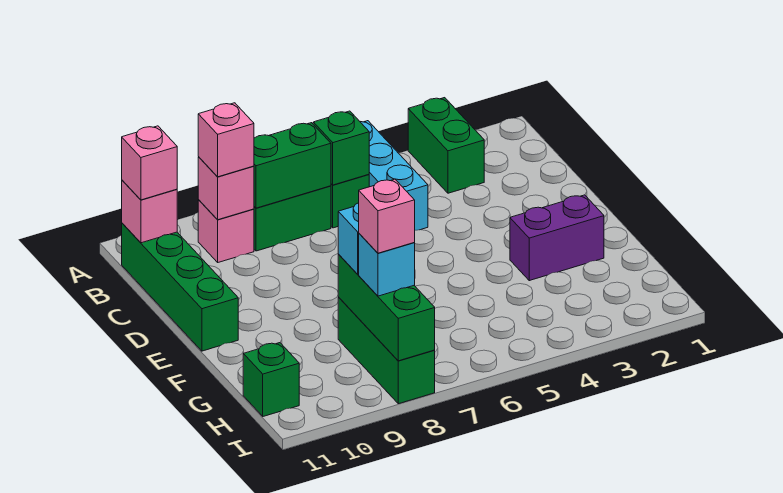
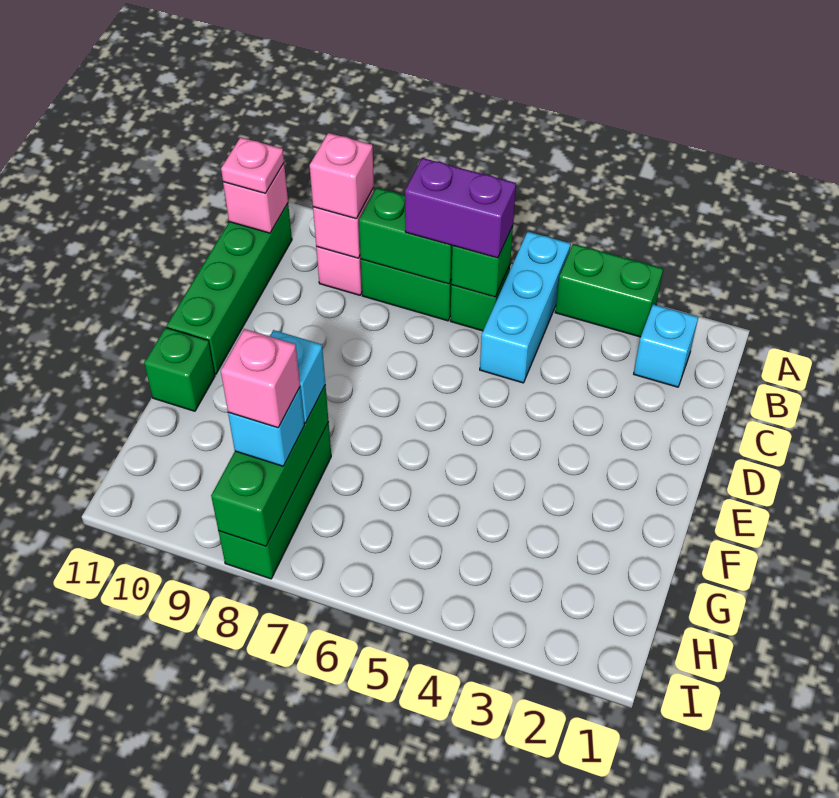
green 1x2 brick [408,98,484,193] -> green 1x2 brick turned to [555,244,663,337]
none -> cyan 1x1 brick [634,304,698,387]
pink 1x1 brick [122,126,177,200] -> pink 1x1 plate [221,137,284,193]
purple 1x2 brick [510,195,604,281] -> purple 1x2 brick moved to [405,158,516,258]
green 1x1 brick [243,343,299,416] -> green 1x1 brick moved to [144,328,215,411]

